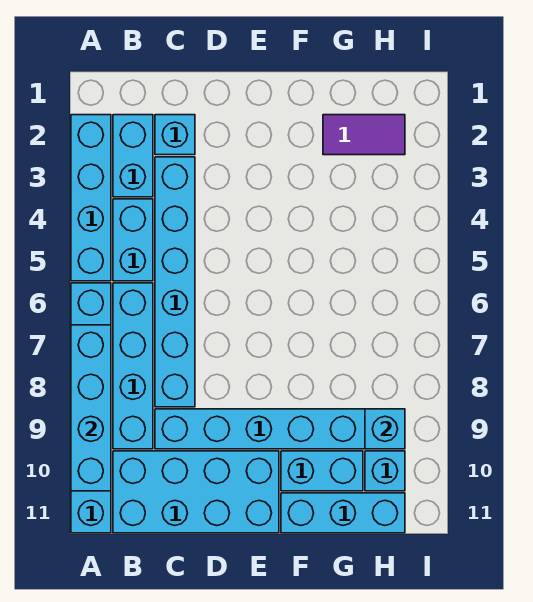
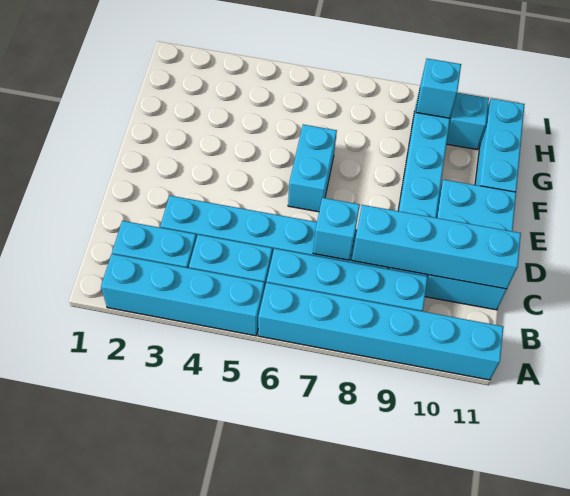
cyan 1x4 brick [71,325,111,491] -> cyan 1x4 brick moved to [352,205,521,289]
cyan 2x4 brick [113,451,279,533] -> cyan 2x3 brick [425,180,516,310]
cyan 1x1 brick [155,115,195,155] -> cyan 1x1 brick moved to [313,198,360,260]
cyan 1x2 brick [281,451,363,491] -> cyan 1x2 brick moved to [288,124,337,212]
purple 1x2 tile [323,115,405,155] -> none

